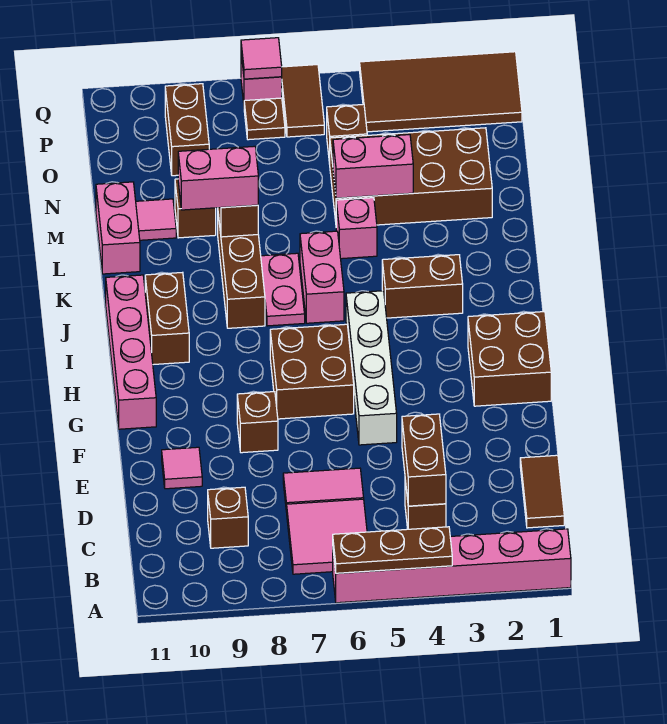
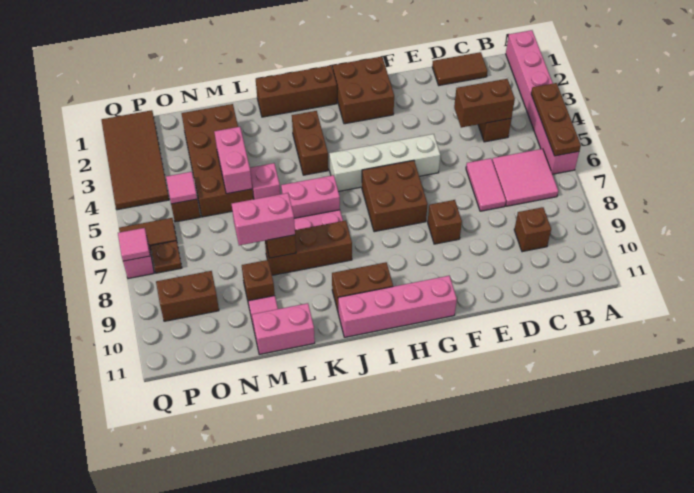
pink 1x1 tile [162,447,202,489] -> pink 1x1 tile moved to [166,172,197,204]
none -> brown 1x3 brick [256,66,337,117]
pink 1x2 brick [178,146,258,210] -> pink 1x2 brick turned to [232,193,295,245]

